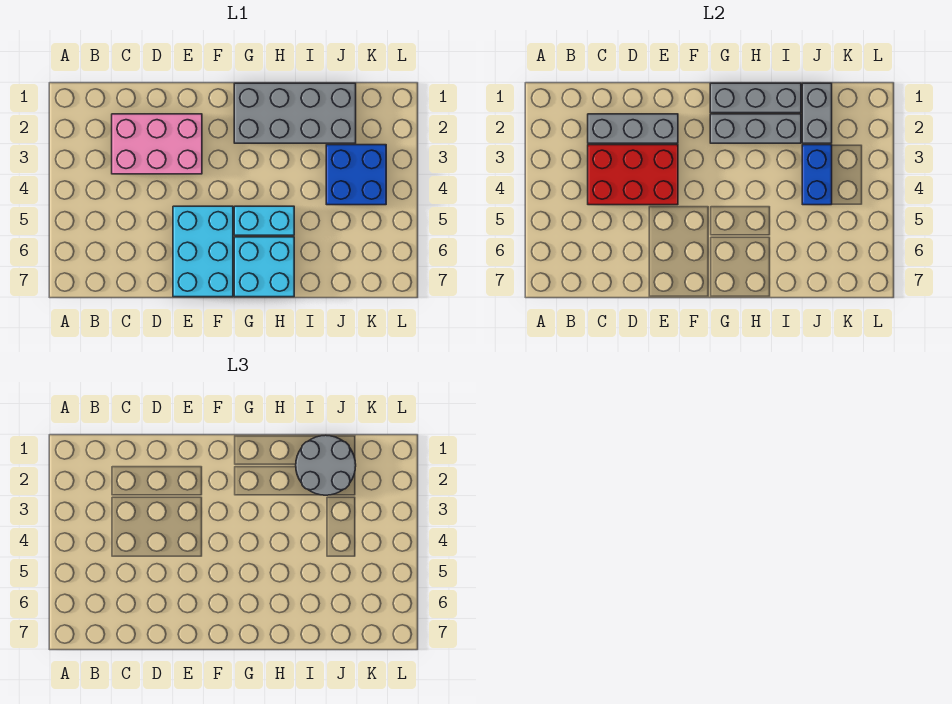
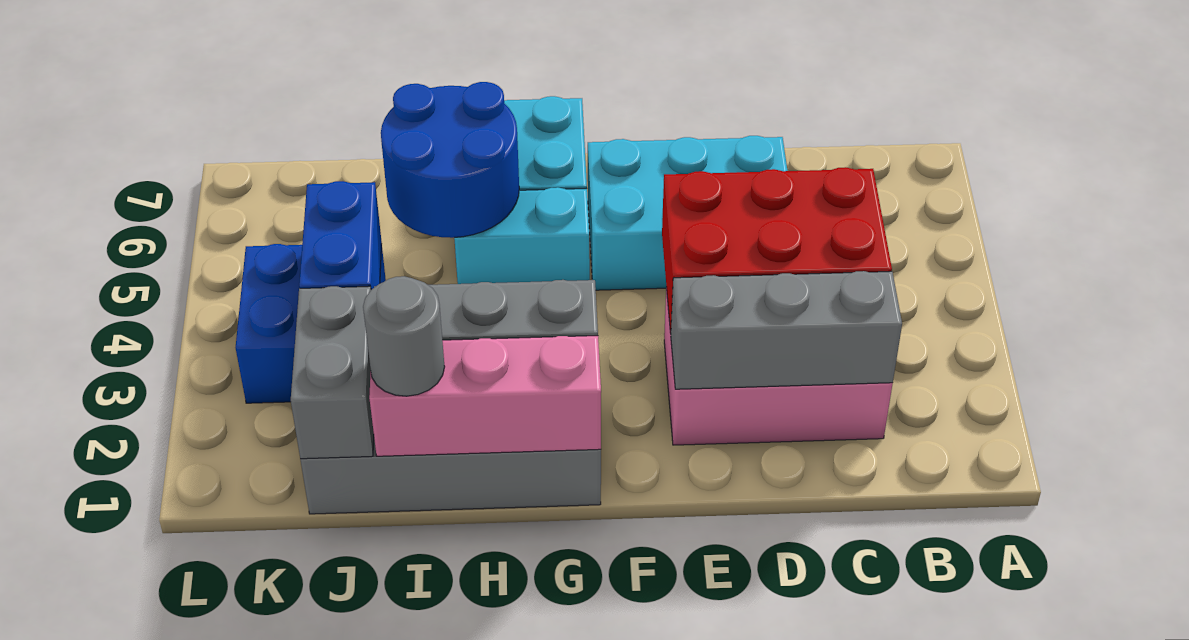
cyan 2x3 brick [173,206,233,297] -> cyan 2x3 brick turned to [588,136,788,290]
grey 1x3 brick [710,83,801,113] -> pink 1x3 brick [369,336,601,456]
none -> blue 2x2 round brick [381,82,519,238]
grey 2x2 round brick [296,435,356,495] -> grey 1x1 round brick [363,276,445,396]

